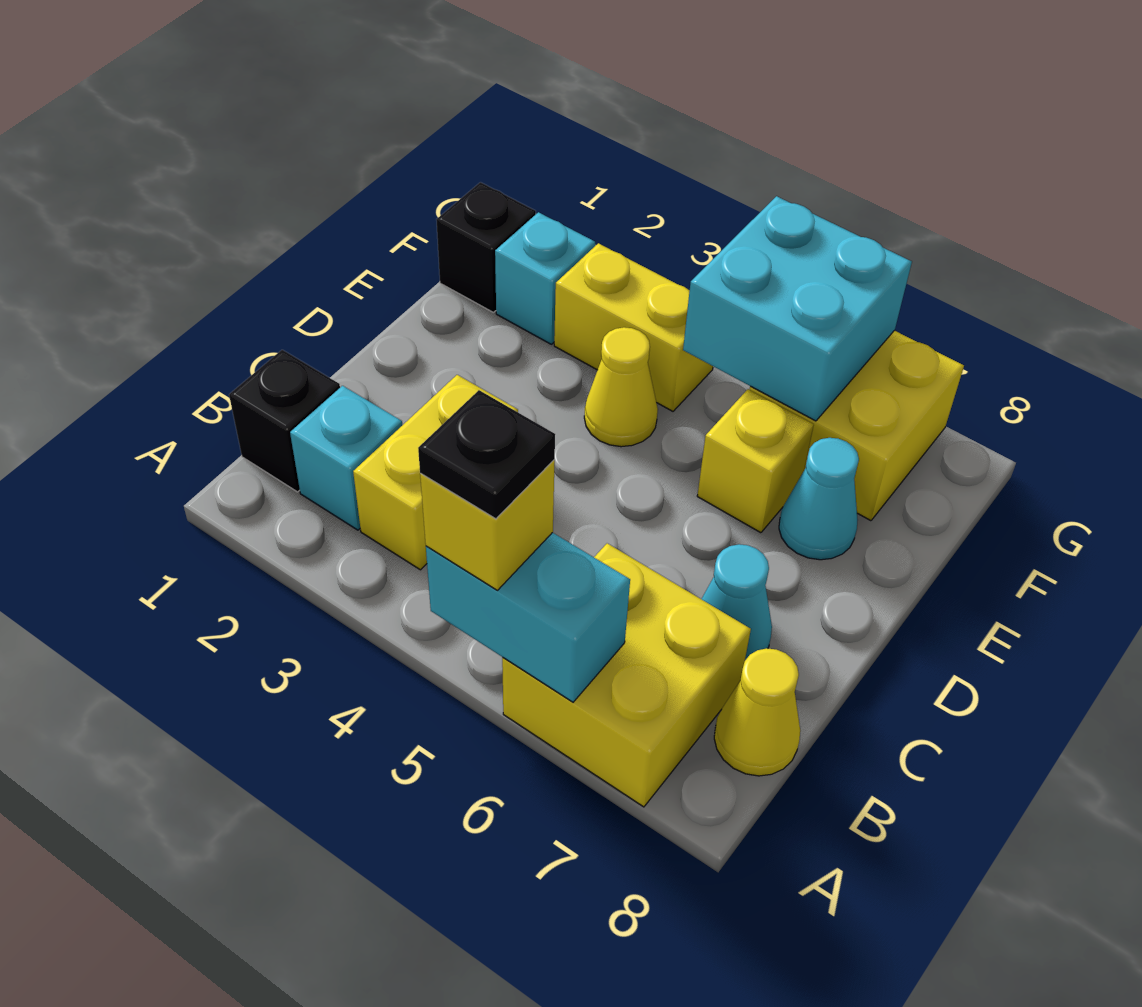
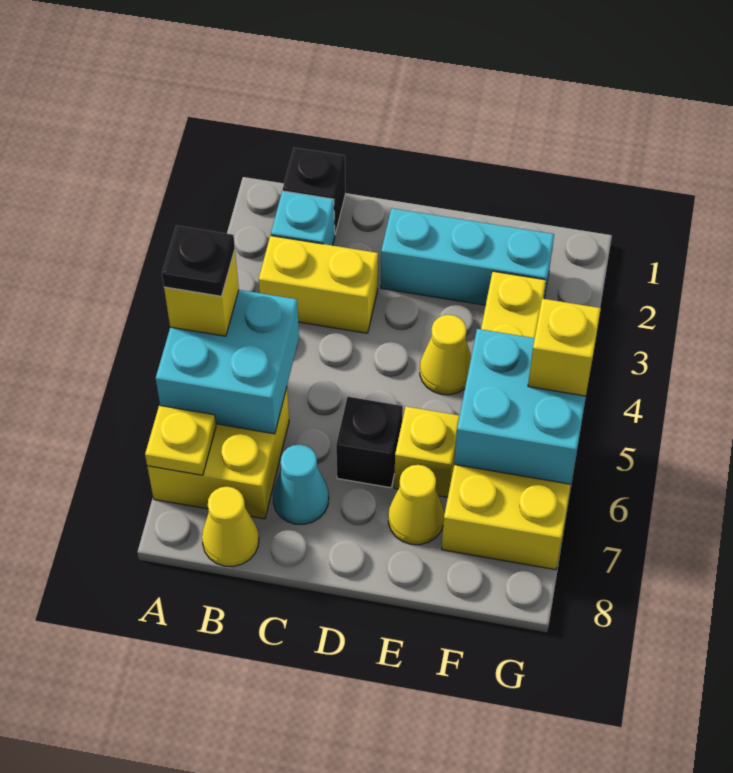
cyan 1x2 brick [426,533,630,702] -> cyan 2x2 brick [156,290,299,434]
none -> yellow 1x1 plate [145,405,216,475]
cyan 1x1 cone [779,438,859,560] -> yellow 1x1 cone [388,465,444,545]
black 1x1 brick [436,182,536,312] -> black 1x1 brick moved to [336,397,403,488]
cyan 1x1 brick [495,212,595,344] -> cyan 1x3 brick [381,208,554,305]
none -> yellow 1x1 brick [528,298,601,396]

